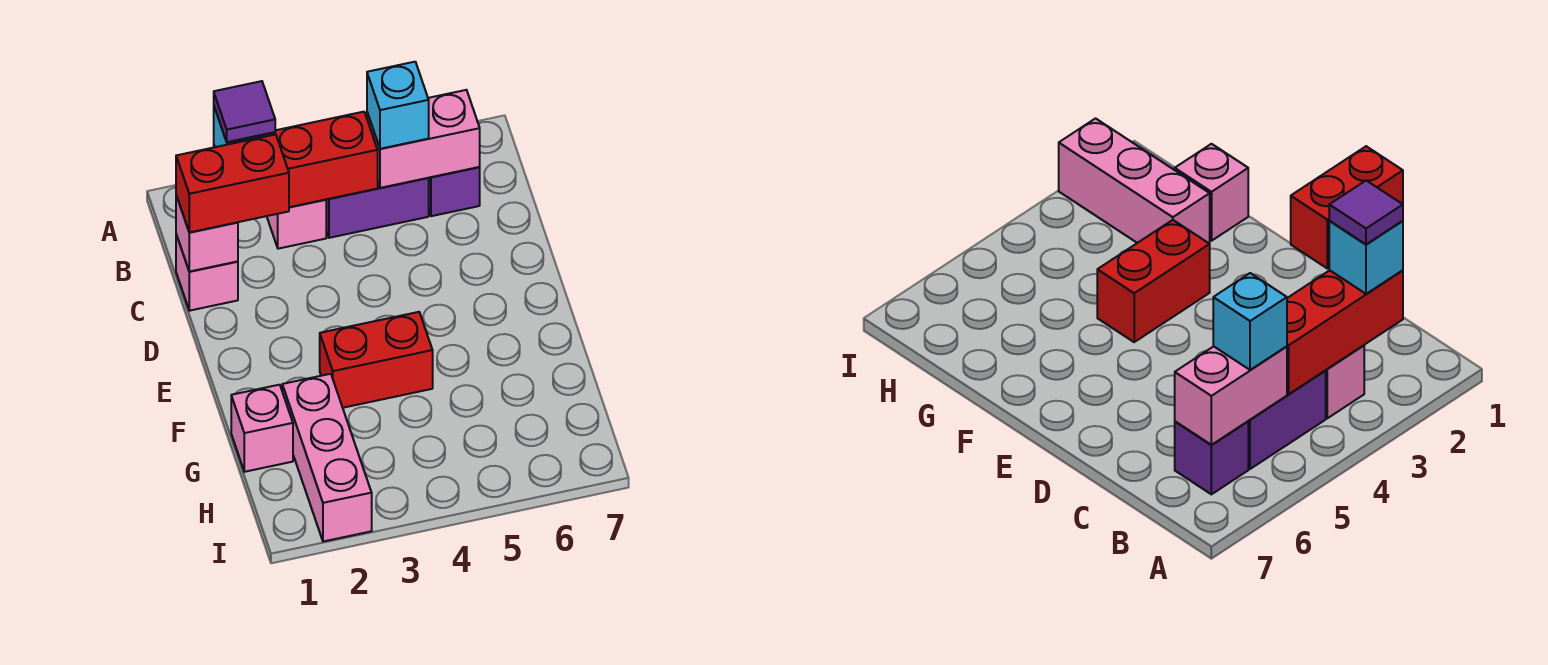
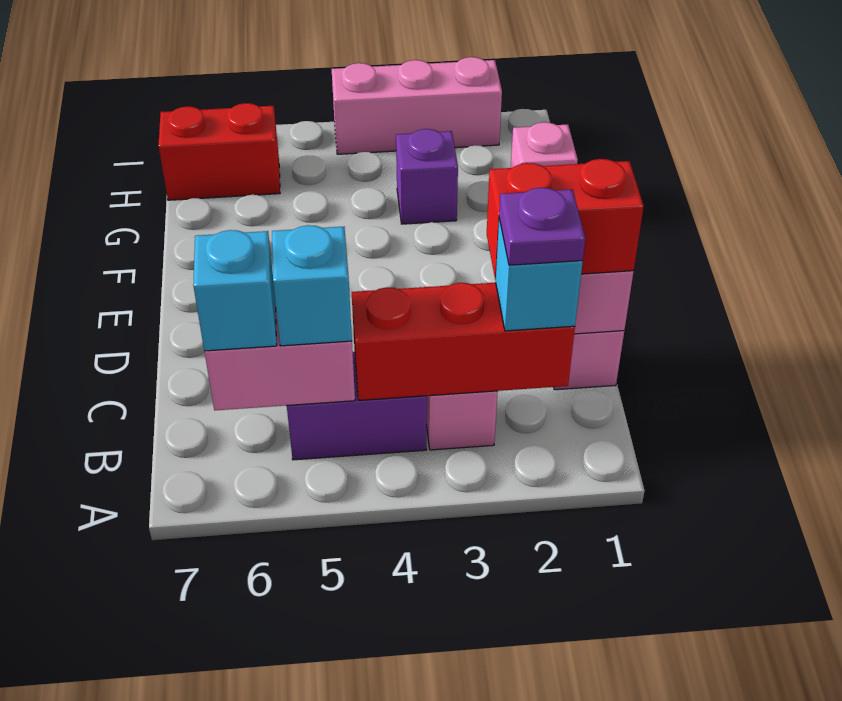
purple 1x1 tile [214,81,275,142] -> purple 1x1 plate [499,188,585,265]
purple 1x1 brick [429,167,480,216] -> purple 1x1 brick moved to [396,129,458,224]
none -> cyan 1x1 brick [193,230,277,351]
red 1x2 brick [320,312,433,408] -> red 1x2 brick moved to [158,103,280,200]
pink 1x3 brick [282,374,372,542] -> pink 1x3 brick turned to [332,57,502,154]

